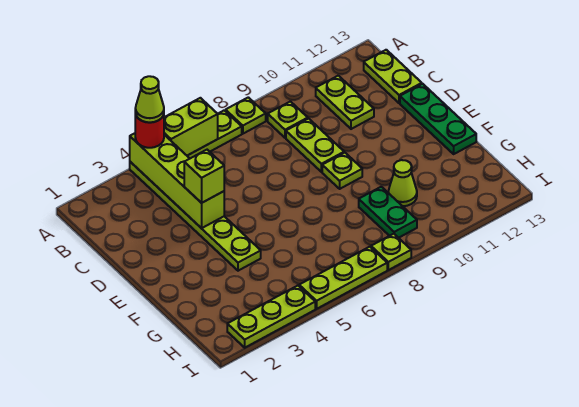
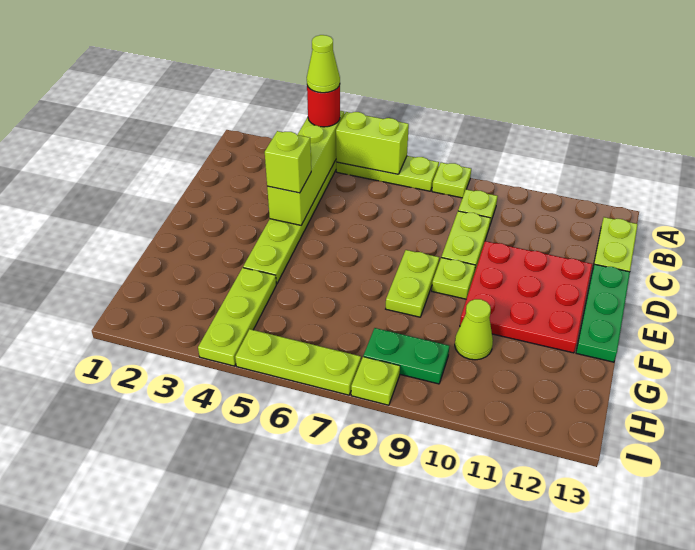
lime 1x2 plate [316,76,374,129] -> lime 1x2 plate moved to [386,250,439,317]
none -> red 3x3 plate [460,241,592,353]
green 1x2 plate [359,187,417,238] -> green 1x2 plate turned to [363,328,449,384]
lime 1x3 plate [227,286,315,348] -> lime 1x3 plate turned to [198,268,276,366]

